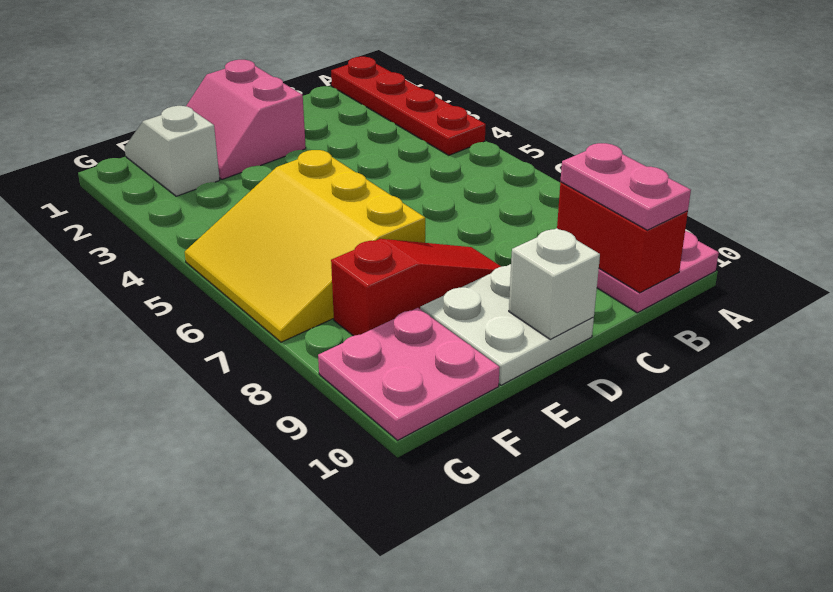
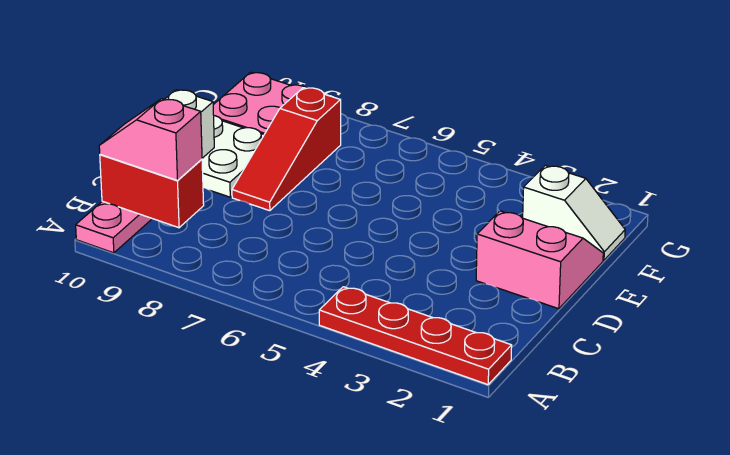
pink 1x2 plate [561,143,691,230] -> pink 1x2 slope [99,99,202,180]
yellow 3x3 slope [185,150,425,342] -> none

